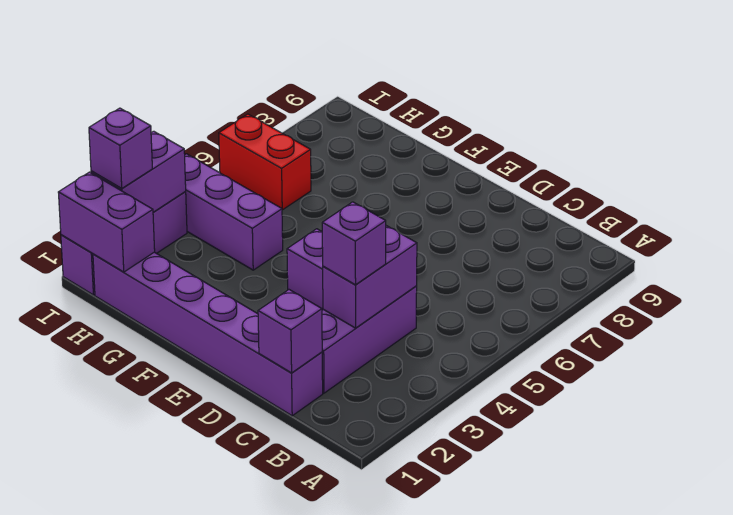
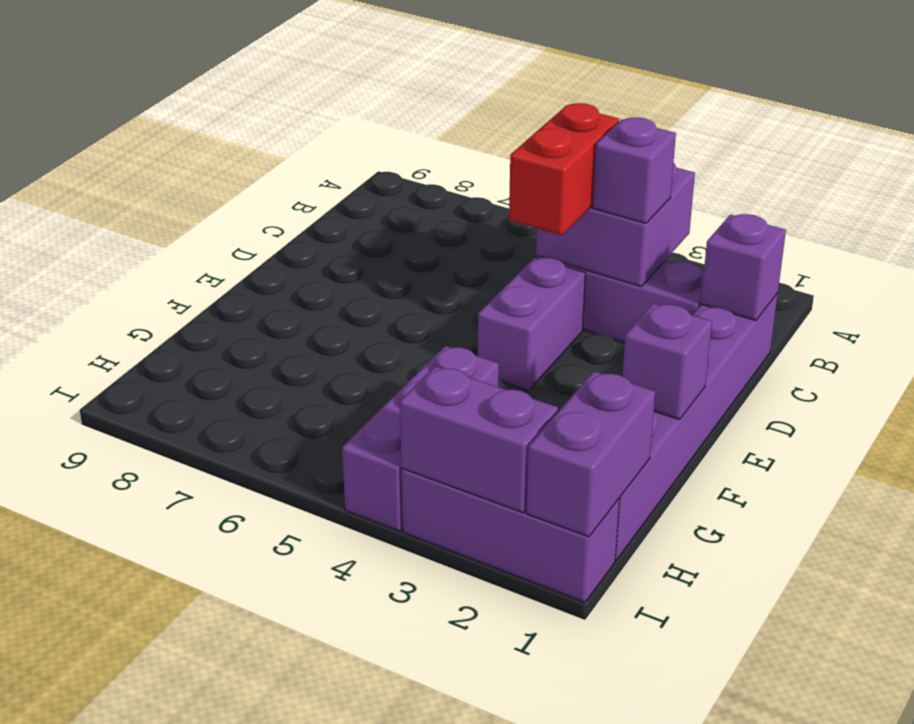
purple 1x2 brick [323,226,417,328] -> purple 2x2 brick [536,163,695,287]
red 1x2 brick [219,114,311,210] -> red 1x2 brick moved to [509,103,619,235]
purple 1x1 brick [89,108,152,189] -> purple 1x1 brick moved to [623,304,712,420]

